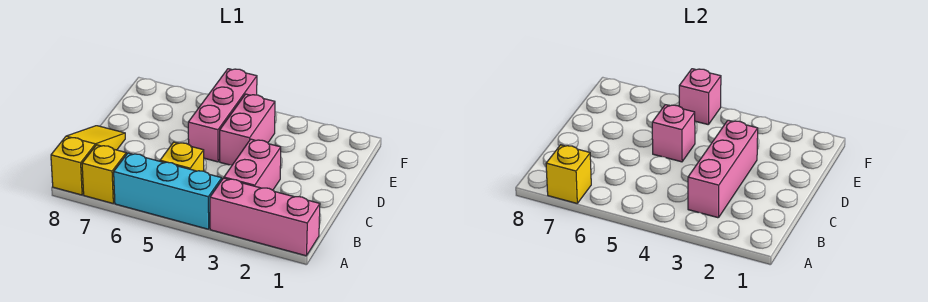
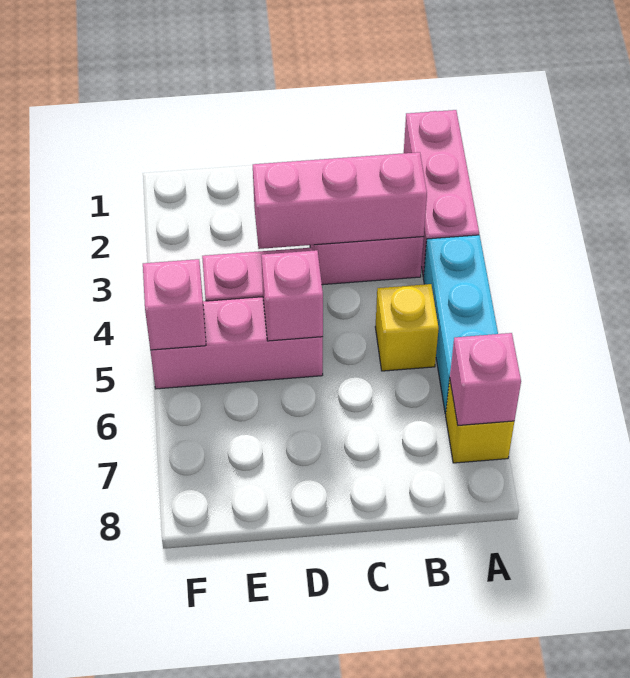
yellow 1x1 brick [546,145,591,203] -> pink 1x1 brick [450,333,521,425]
yellow 1x3 slope [51,126,125,195] -> none

